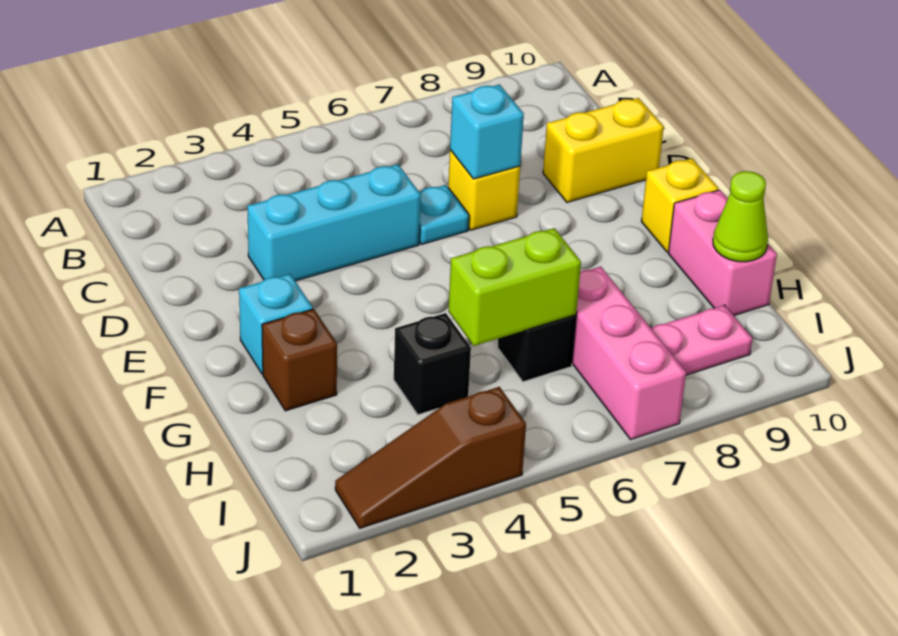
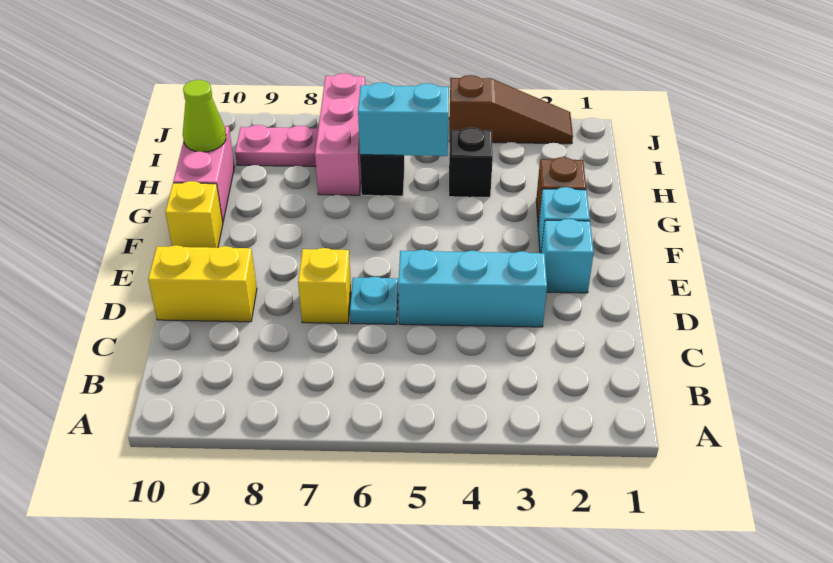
cyan 1x1 brick [450,84,524,179] -> cyan 1x1 brick moved to [541,219,594,293]
lime 1x2 brick [448,228,581,346] -> cyan 1x2 brick [358,83,449,156]

